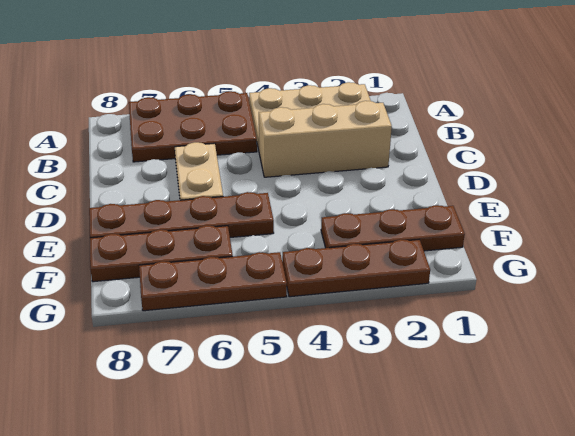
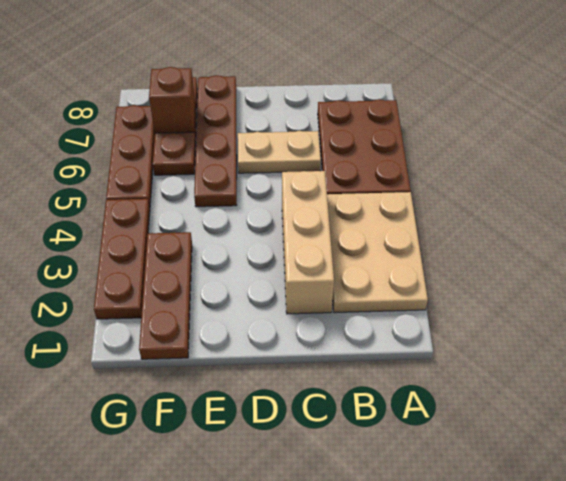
none -> brown 1x1 brick [149,67,195,133]

